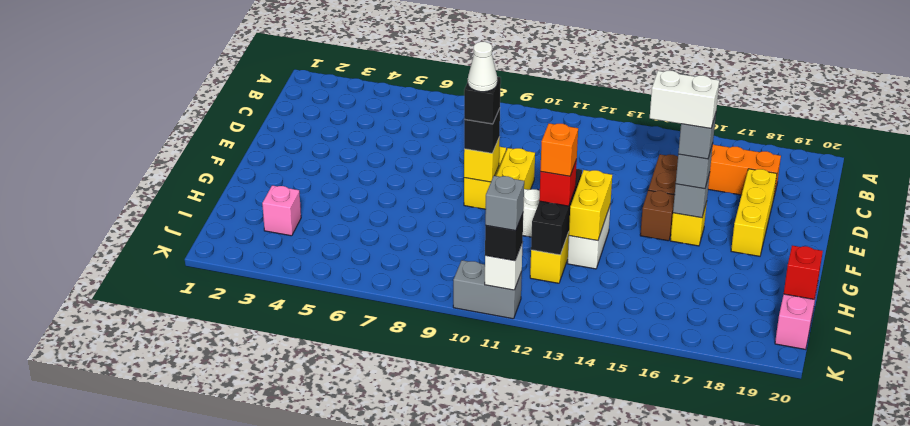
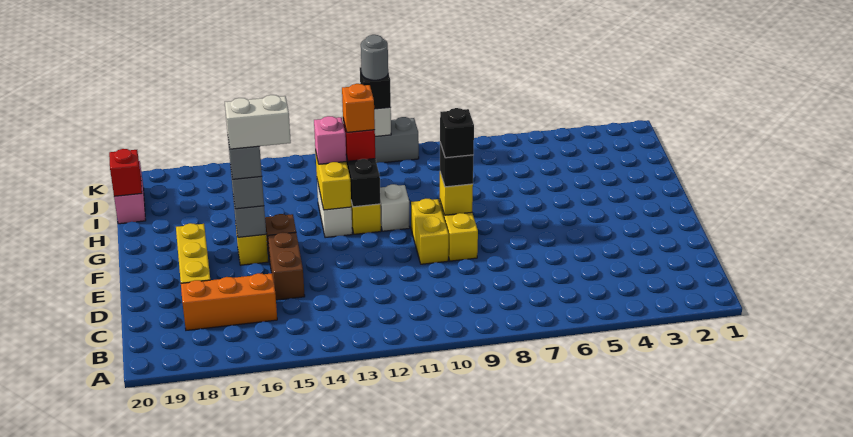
white 1x1 cone [468,42,497,92] -> none
pink 1x1 brick [262,185,301,236] -> pink 1x1 brick moved to [314,116,346,164]
grey 1x1 brick [485,176,524,231] -> grey 1x1 round brick [361,35,388,80]

